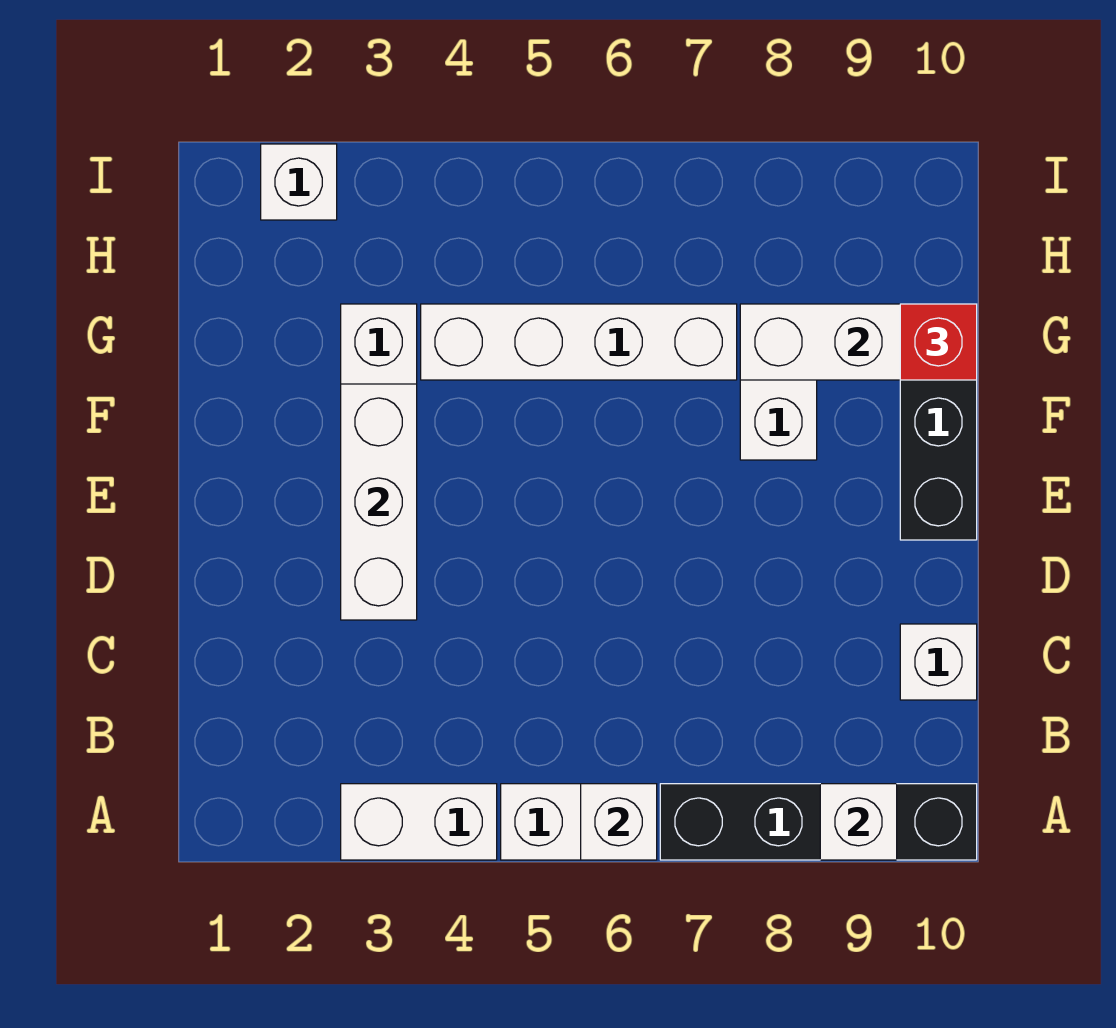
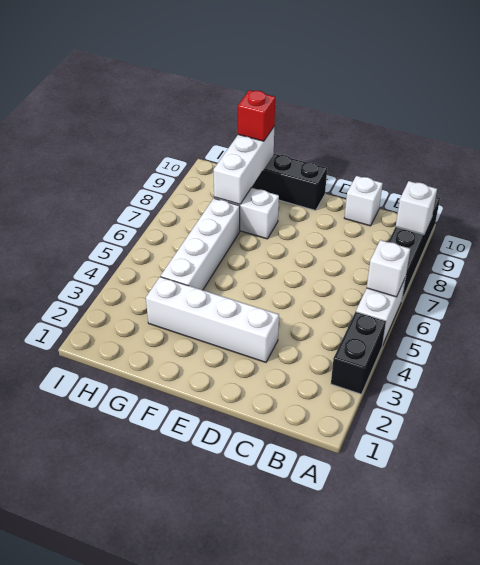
white 1x2 brick [341,784,497,860] -> black 1x2 brick [331,312,386,394]
white 1x3 brick [341,384,417,620] -> none
white 1x1 brick [261,144,337,220] -> none

